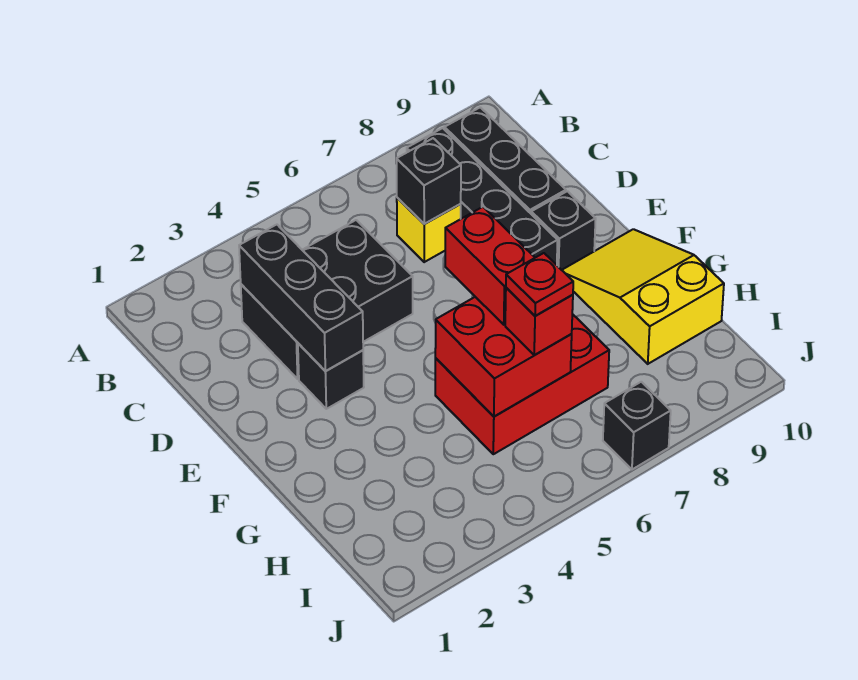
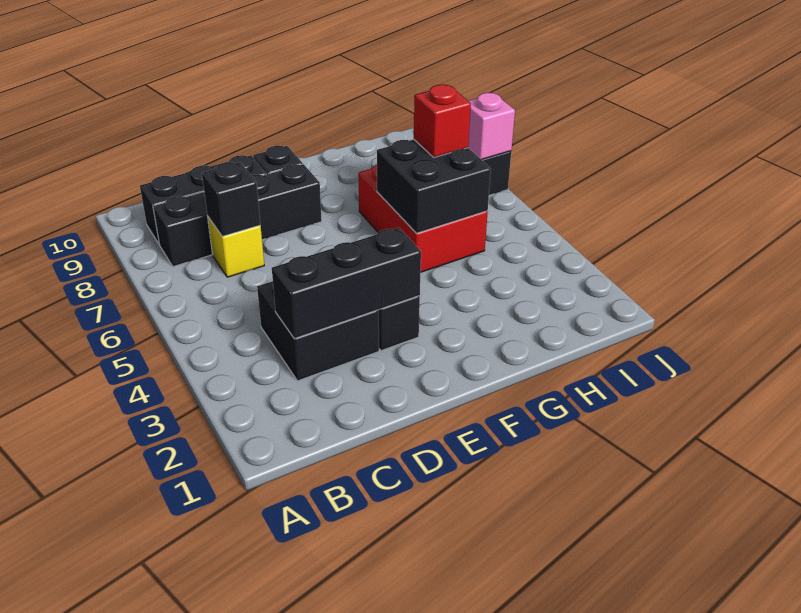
black 2x3 brick [241,220,413,379] -> black 2x2 brick [257,281,379,381]
red 1x2 brick [445,207,535,325] -> none
yellow 2x3 slope [562,229,724,364] -> none
red 2x2 brick [435,297,572,417] -> black 2x2 brick [377,140,491,233]
red 1x1 plate [506,253,573,316] -> none
none -> pink 1x1 brick [468,93,515,160]

